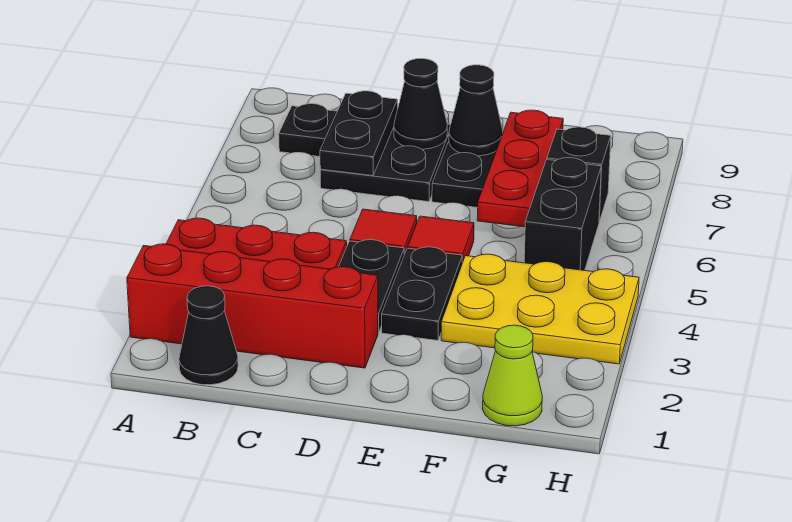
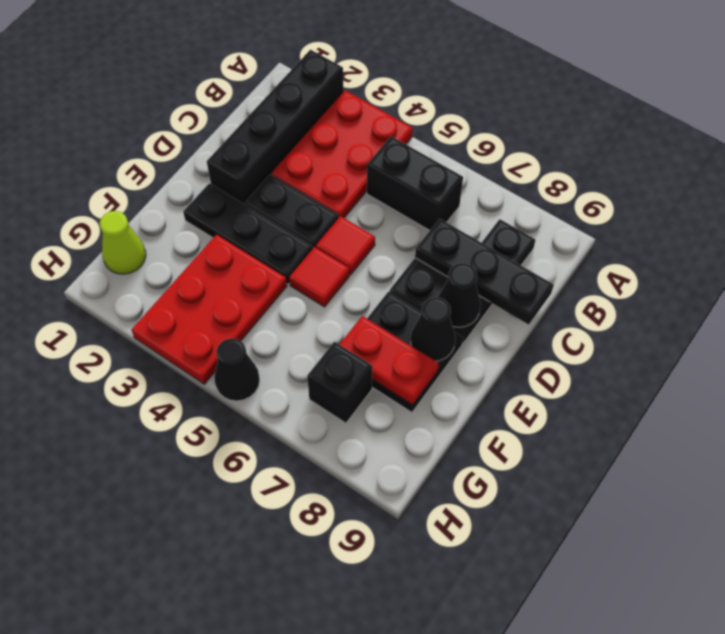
red 1x4 brick [127,244,378,368] -> black 1x4 brick [207,50,344,204]
black 1x1 cone [179,286,238,385] -> black 1x1 cone moved to [214,338,260,401]
black 1x2 plate [320,91,398,176] -> black 1x3 plate [415,219,554,325]
black 1x2 plate [382,247,462,341] -> black 1x3 plate [183,183,313,284]
yellow 2x3 plate [441,254,639,364] -> red 2x3 plate [131,235,287,384]
red 1x3 plate [477,110,563,227] -> red 1x2 plate [339,316,439,405]
black 1x2 brick [524,158,601,270] -> black 1x2 brick moved to [367,136,463,231]

